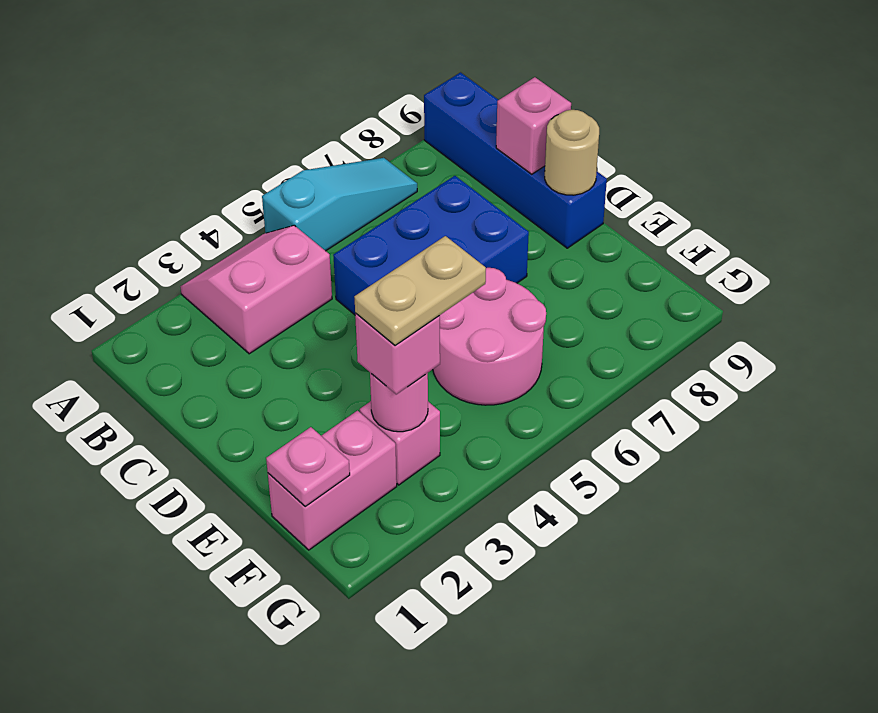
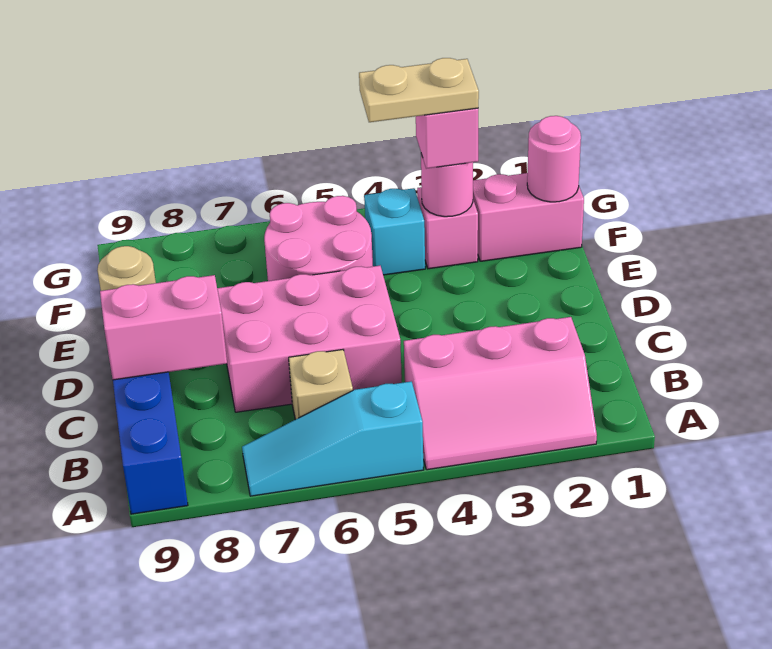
pink 2x2 slope [180,225,332,354] -> pink 2x3 slope [404,317,597,470]
none -> tan 1x1 brick [289,350,353,419]
blue 2x3 brick [333,176,529,315] -> pink 2x3 brick [217,266,402,412]
pink 1x1 brick [496,77,571,174] -> pink 1x2 brick [100,275,227,380]
pink 1x1 plate [266,427,350,506] -> pink 1x1 round brick [527,116,581,202]
none -> cyan 1x1 brick [364,188,425,275]

